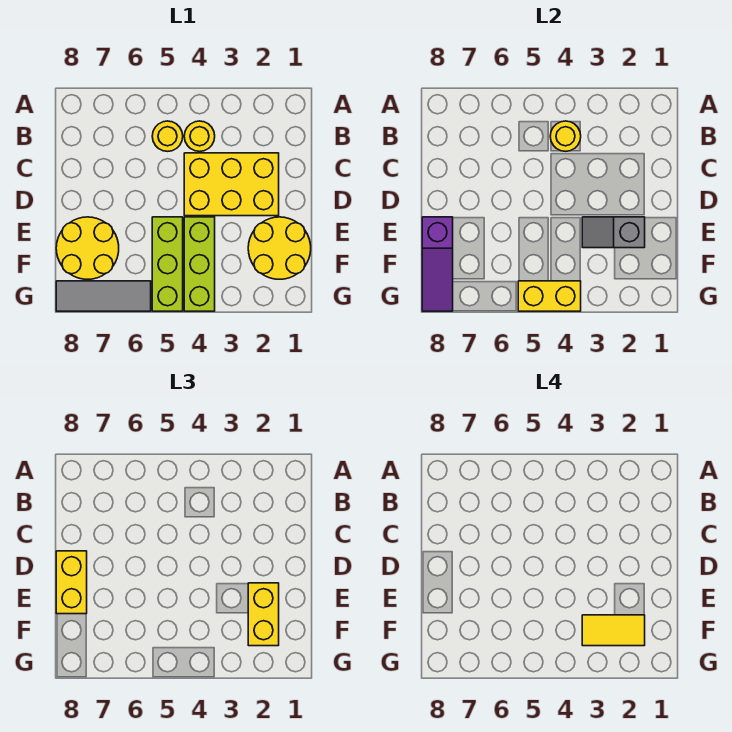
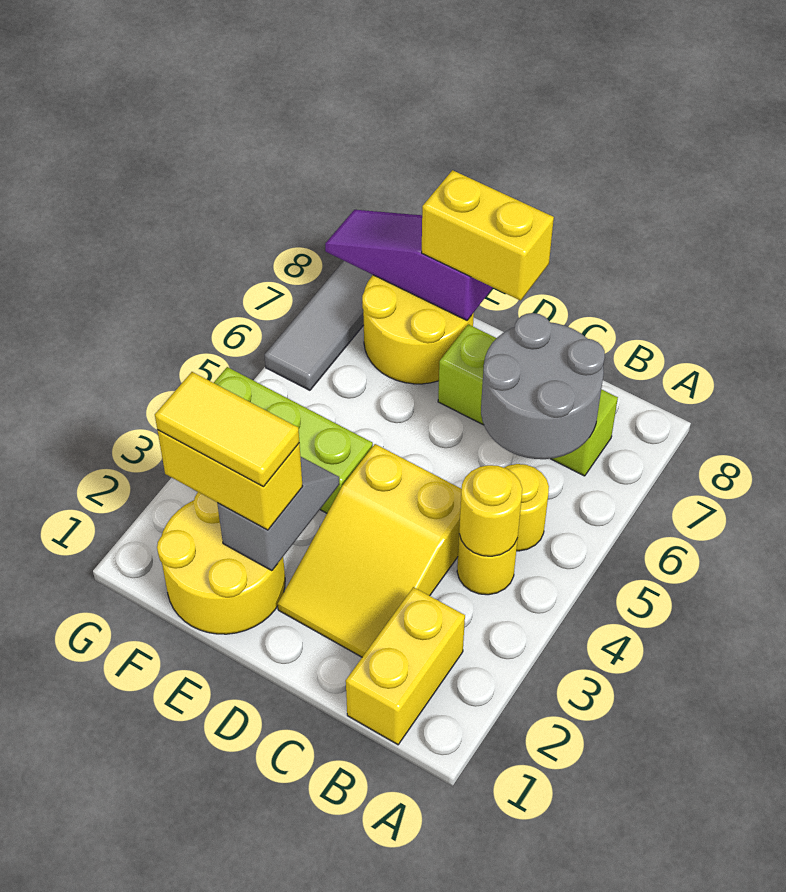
none -> grey 2x2 round brick [481,313,605,459]
yellow 2x3 brick [184,153,279,216] -> yellow 2x3 slope [278,444,462,657]
lime 1x3 brick [152,217,183,311] -> lime 1x3 brick moved to [438,324,618,476]
yellow 1x2 tile [582,615,645,646] -> yellow 1x2 tile turned to [155,372,299,487]
yellow 1x2 brick [518,281,581,311] -> yellow 1x2 brick moved to [346,587,465,745]

